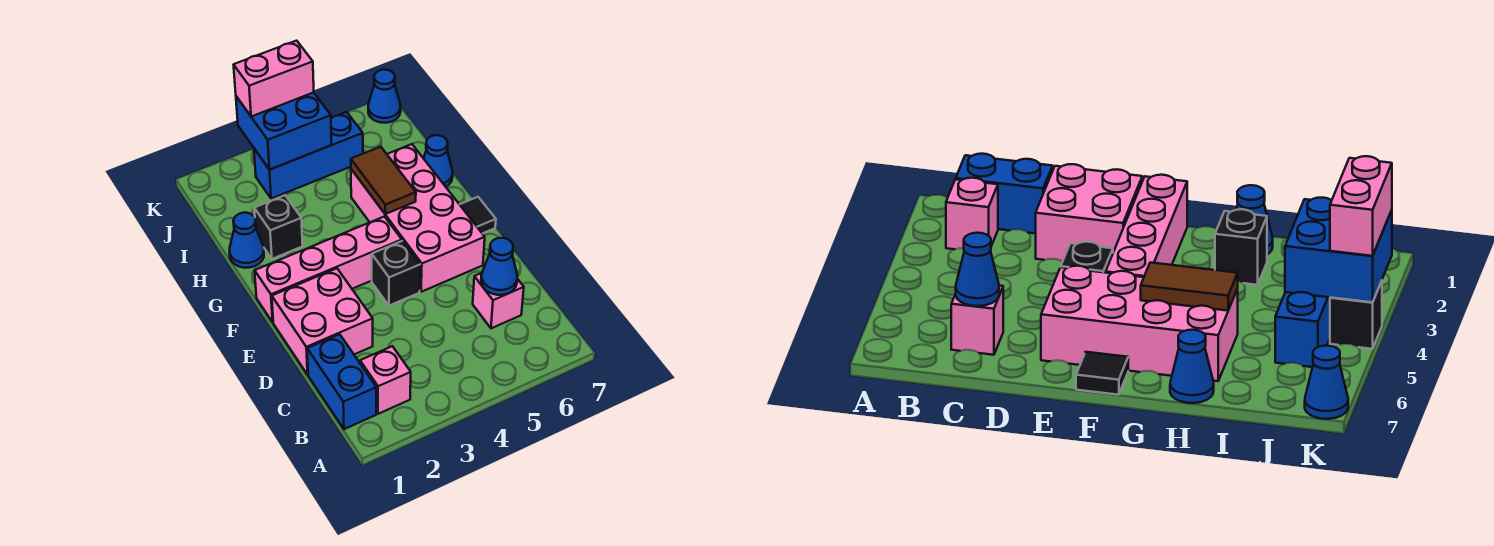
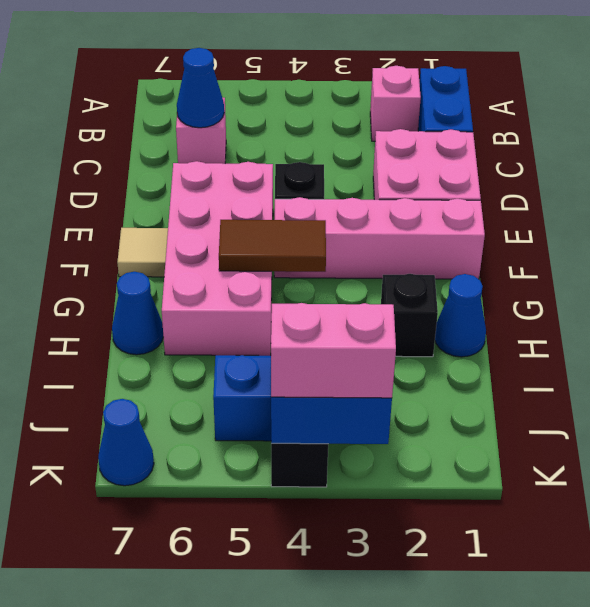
black 1x1 tile [460,197,496,234] -> tan 1x1 tile [117,228,168,277]
brown 1x2 tile [351,147,416,214] -> brown 1x2 tile turned to [219,220,326,272]

